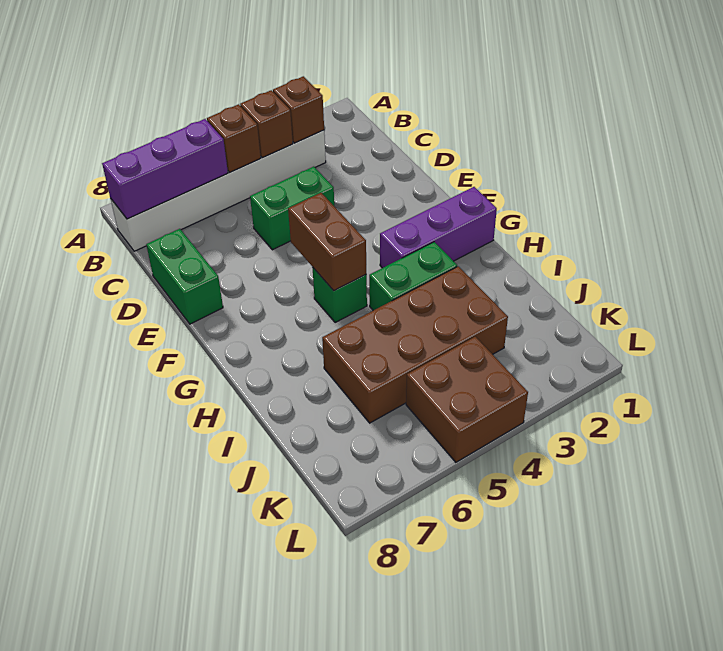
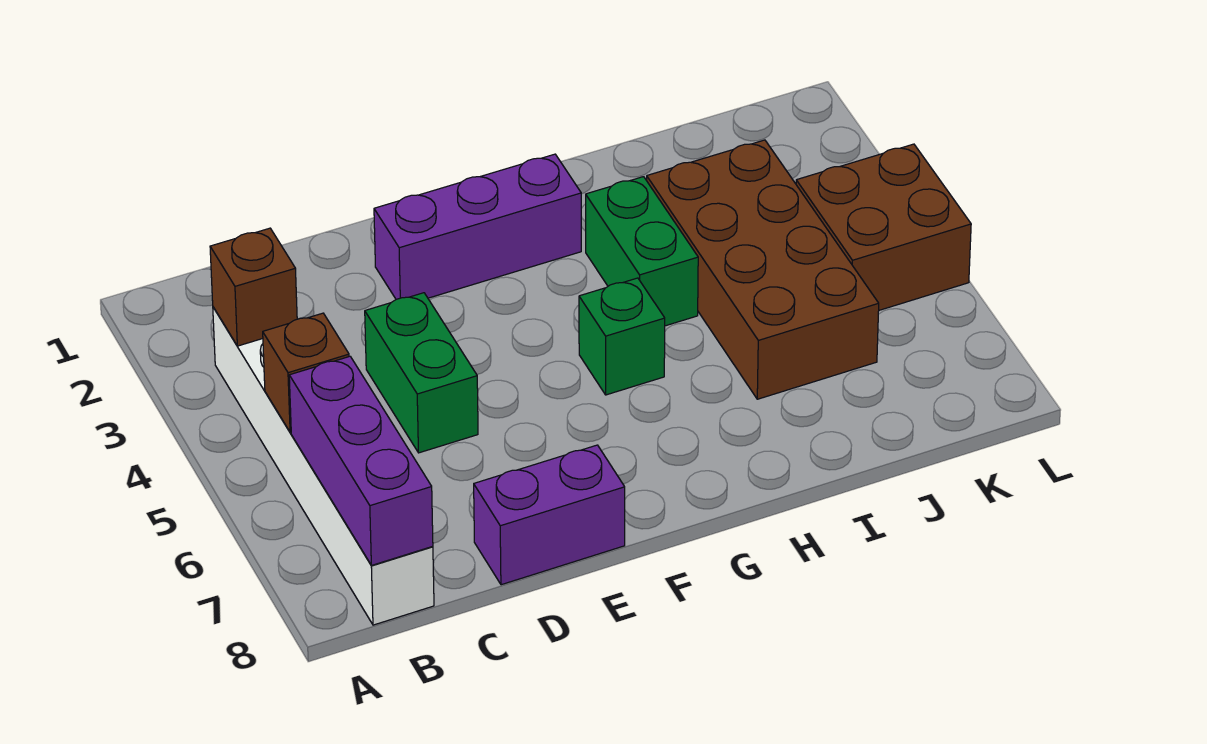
brown 1x1 brick [240,90,293,158] -> none
green 1x2 brick [146,229,223,324] -> purple 1x2 brick [474,445,625,585]
brown 1x2 brick [288,193,366,291] -> none
purple 1x3 brick [380,187,497,268] -> purple 1x3 brick turned to [374,154,581,299]

